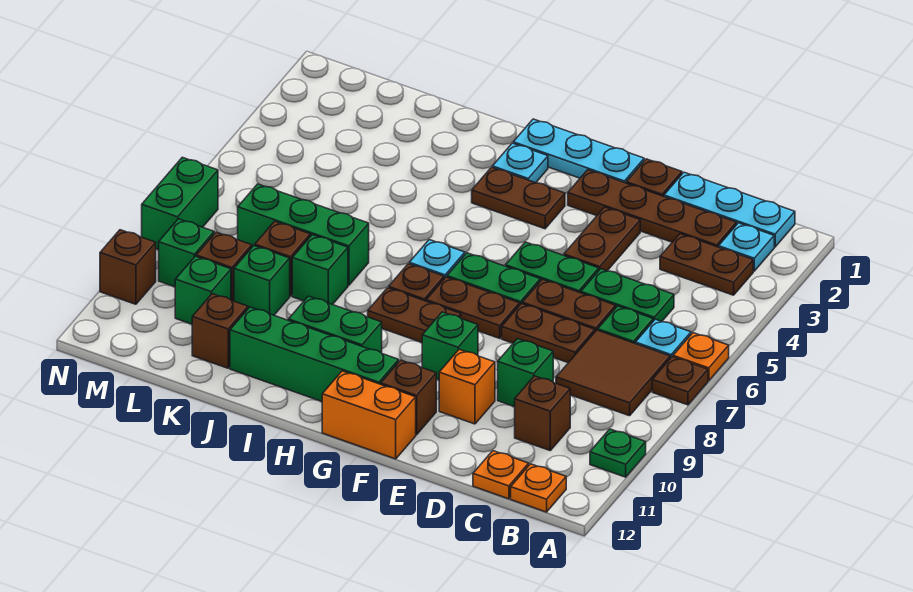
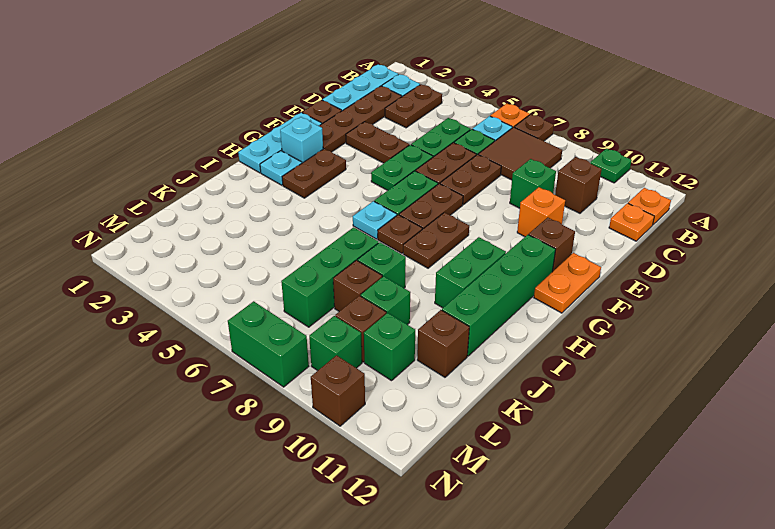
green 1x1 brick [422,312,478,380] -> none
orange 1x2 brick [322,371,416,459] -> orange 1x2 plate [534,253,601,313]
none -> cyan 1x1 brick [280,117,323,163]

